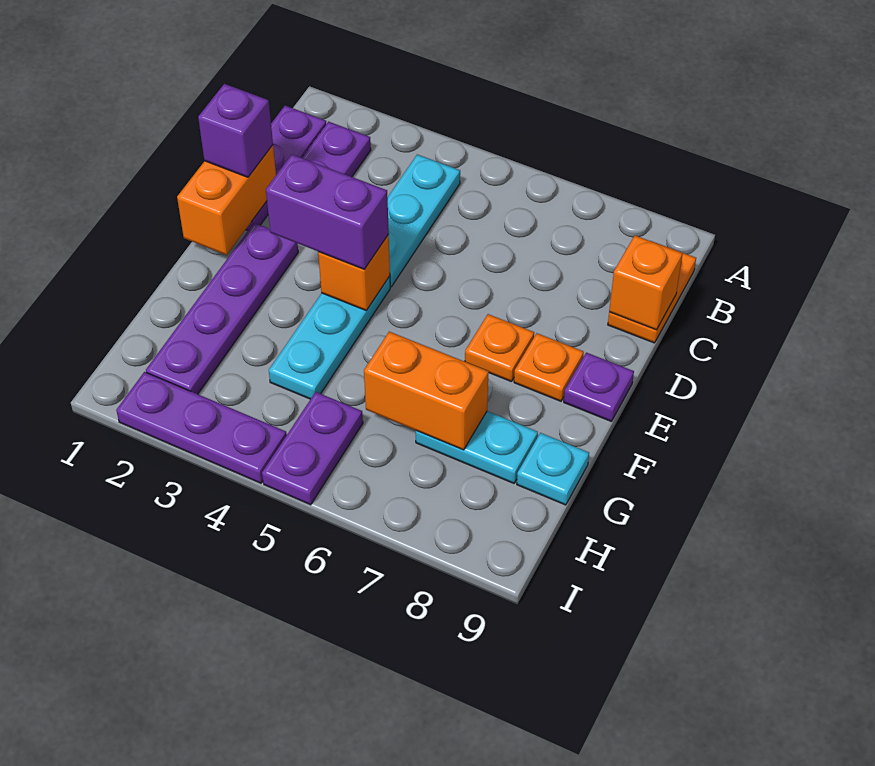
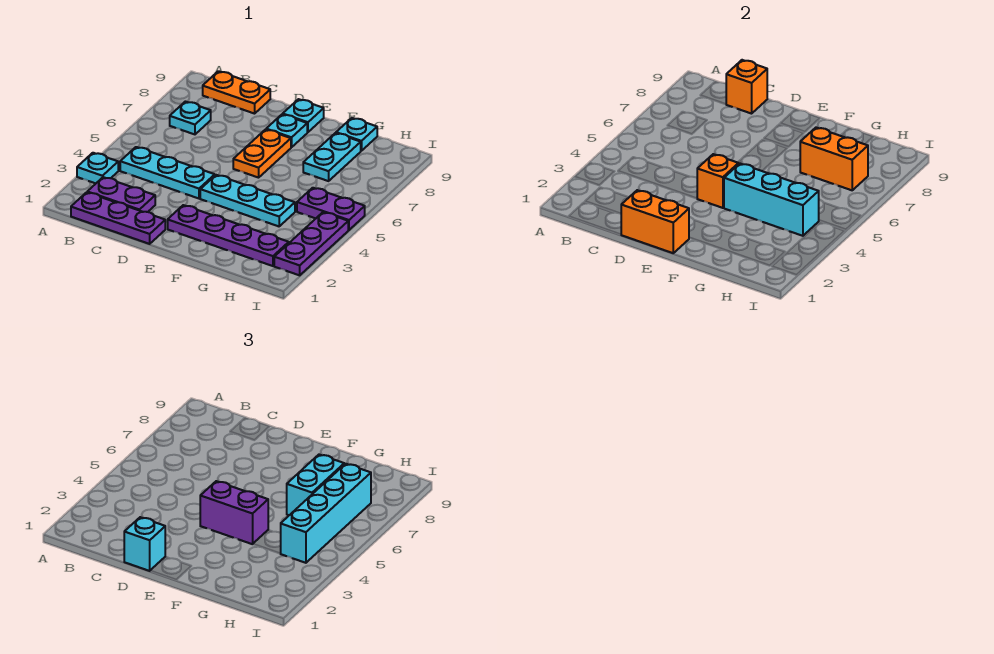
none -> cyan 1x1 plate [77,153,118,183]
none -> cyan 1x1 plate [170,102,211,134]
purple 1x1 brick [198,84,273,177] -> cyan 1x1 brick [124,517,165,571]
purple 1x2 brick [266,155,389,269] -> purple 1x2 brick turned to [200,481,268,544]
orange 1x1 plate [465,314,534,382] -> orange 1x2 plate [233,129,291,178]
orange 1x1 plate [514,333,584,401] -> cyan 1x1 plate [266,114,307,147]
purple 1x1 plate [564,353,634,422] -> cyan 1x1 plate [283,99,324,132]
none -> cyan 1x3 brick [724,164,819,236]
orange 1x2 brick [364,332,489,450] -> orange 1x2 brick turned to [800,128,868,190]
none -> cyan 1x2 brick [287,455,344,515]
none -> cyan 1x4 brick [281,464,371,563]

